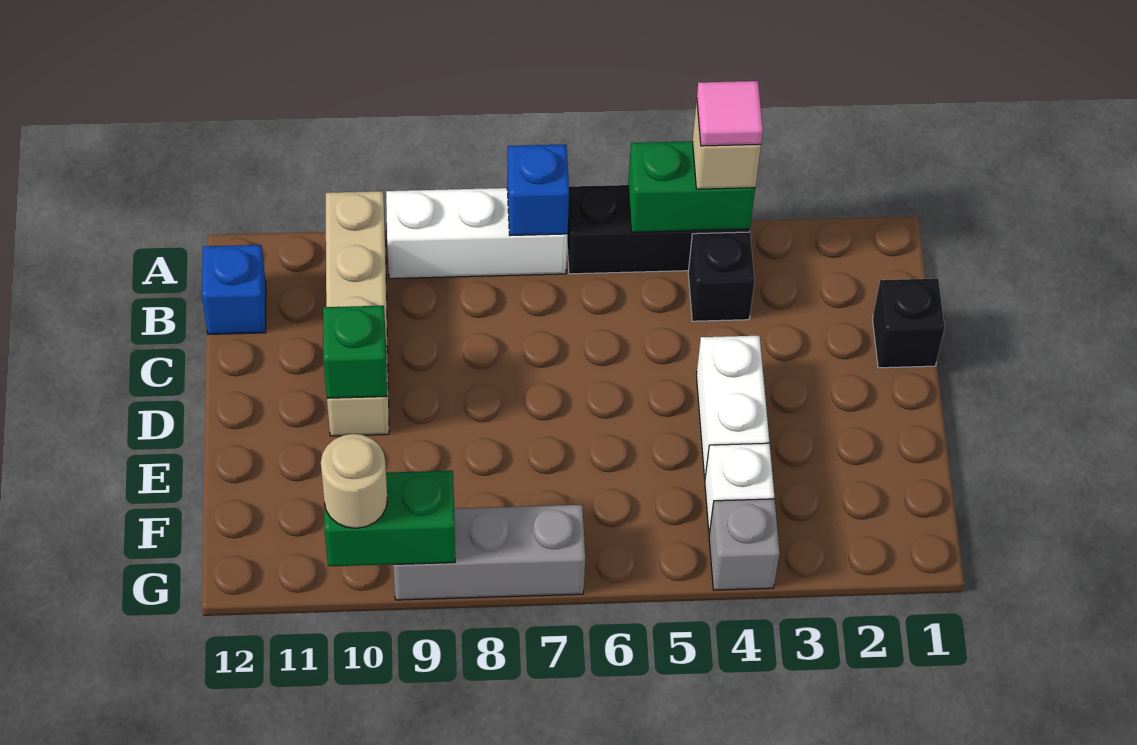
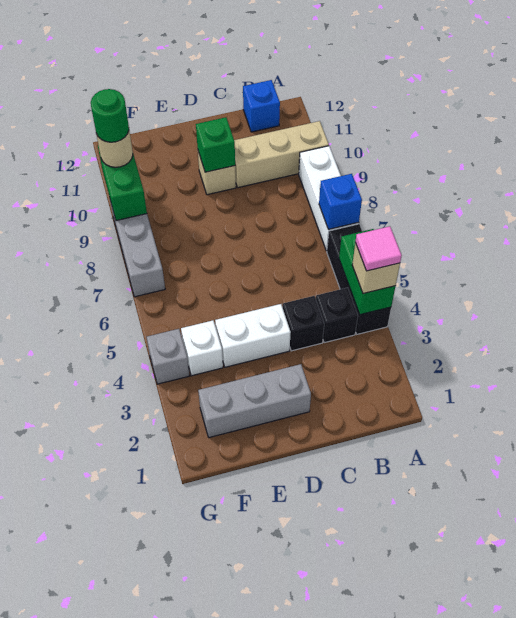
black 1x1 brick [873,278,945,368] -> black 1x1 brick moved to [283,296,324,351]
none -> grey 1x3 brick [198,364,311,438]
none -> green 1x1 round brick [91,89,129,142]

